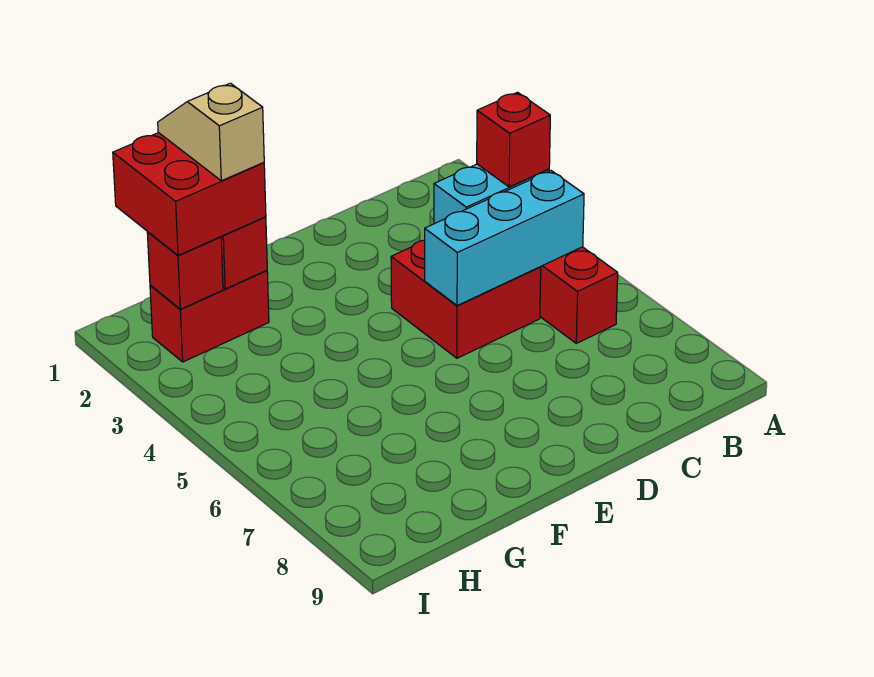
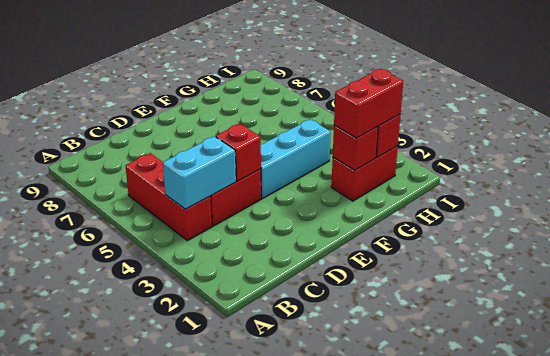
red 1x1 brick [477,92,550,187] -> red 1x1 brick moved to [216,124,261,181]
cyan 1x3 brick [425,171,584,306] -> cyan 1x3 brick moved to [261,119,331,198]
red 2x2 brick [113,133,266,255] -> red 1x2 brick [334,69,403,138]
tan 1x2 slope [158,83,264,181] -> none

